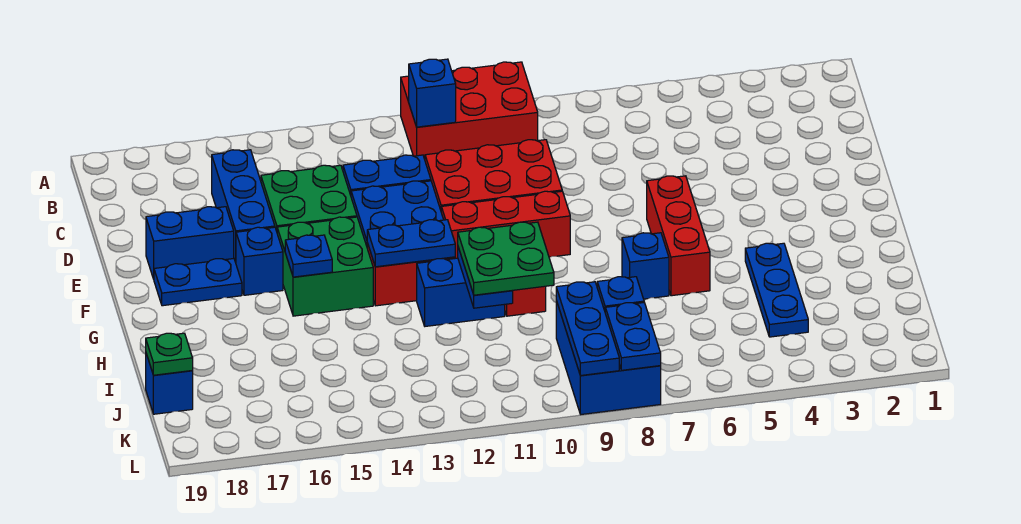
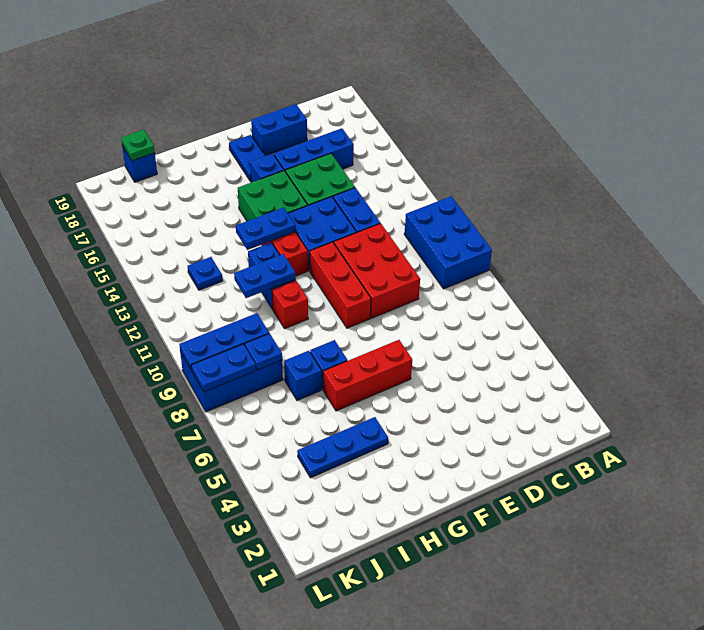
red 2x3 brick [401,62,538,159] -> blue 2x3 brick [404,196,492,289]
blue 1x1 brick [409,59,456,127] -> blue 1x1 brick moved to [284,351,322,400]
blue 1x2 brick [146,207,234,279] -> blue 1x2 brick turned to [251,104,307,156]
blue 1x2 plate [367,220,455,267] -> blue 1x2 plate turned to [236,207,295,250]
blue 1x1 plate [285,235,332,277] -> blue 1x1 plate moved to [188,257,223,290]
green 2x2 plate [458,222,554,295] -> none

